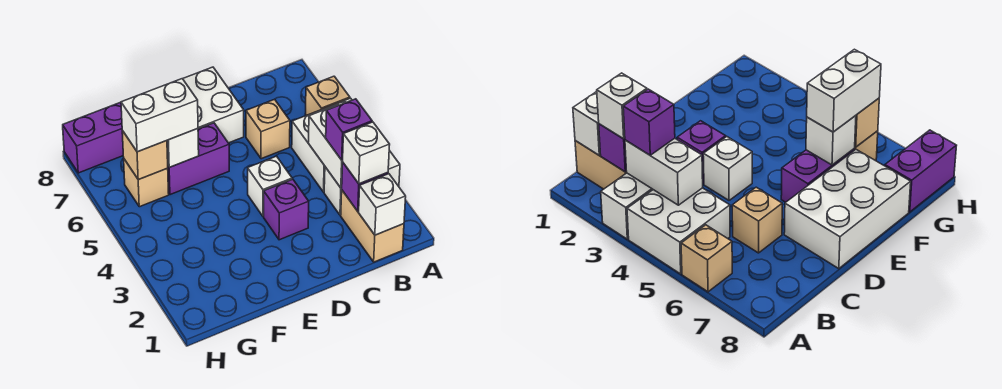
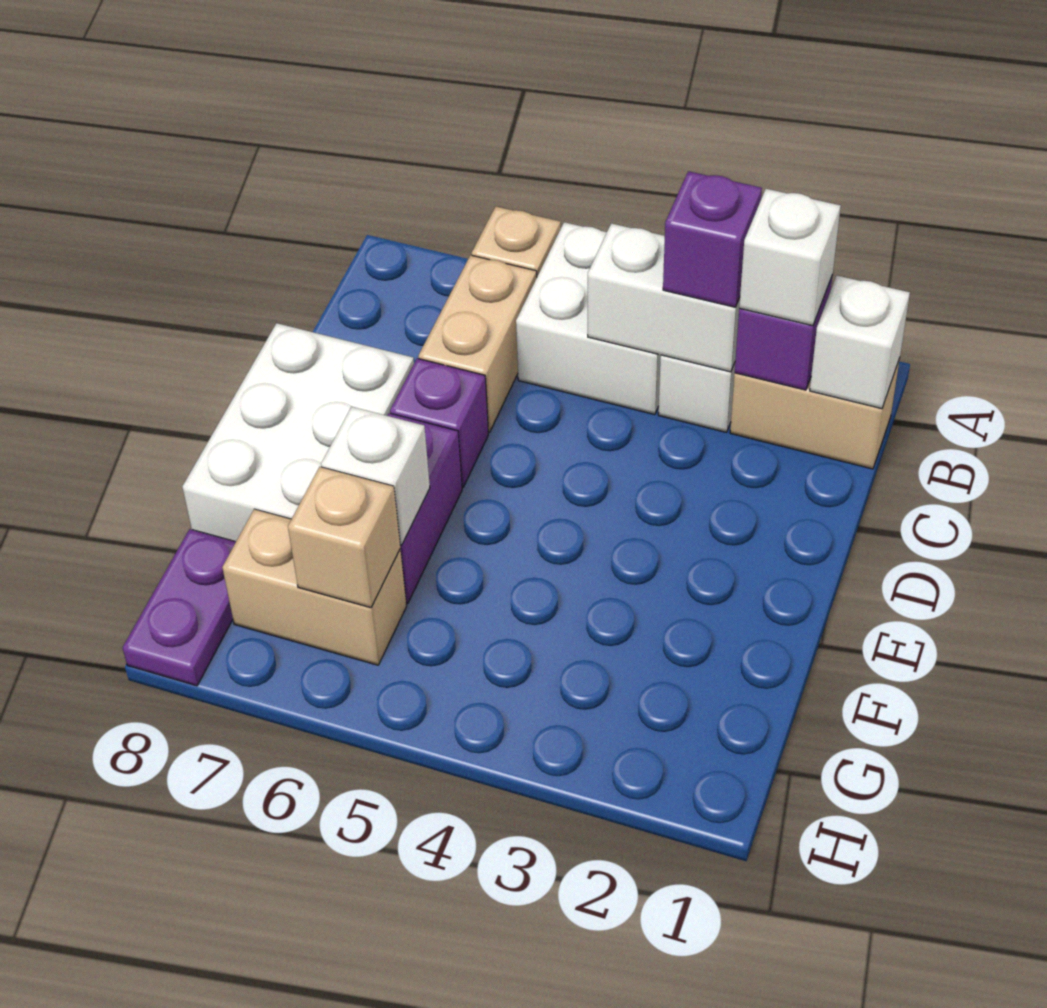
tan 1x1 brick [246,99,290,159] -> tan 1x2 brick [418,255,537,432]
purple 1x1 brick [264,179,309,240] -> purple 1x1 brick moved to [390,358,488,487]
white 1x1 brick [248,156,292,216] -> none
white 1x2 brick [121,79,198,152] -> none
tan 1x1 brick [124,159,169,207] -> tan 1x2 brick [222,509,407,665]
purple 1x2 brick [63,102,123,173] -> purple 1x2 plate [123,529,236,686]

